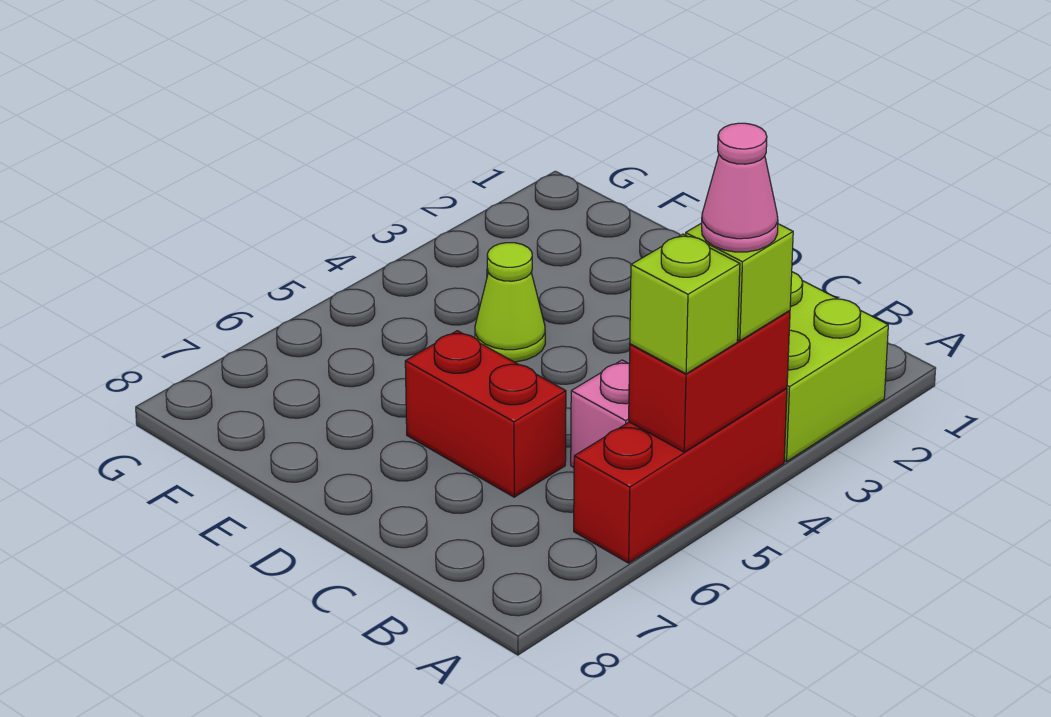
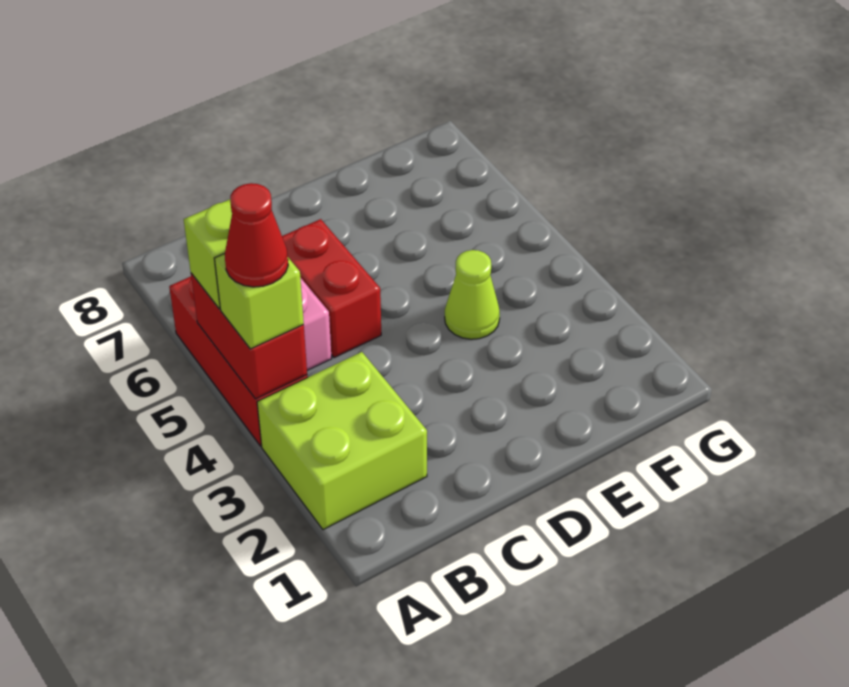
pink 1x1 cone [702,123,778,252] -> red 1x1 cone [225,183,288,287]
red 1x2 brick [405,331,566,497] -> red 1x2 brick turned to [282,219,381,358]

